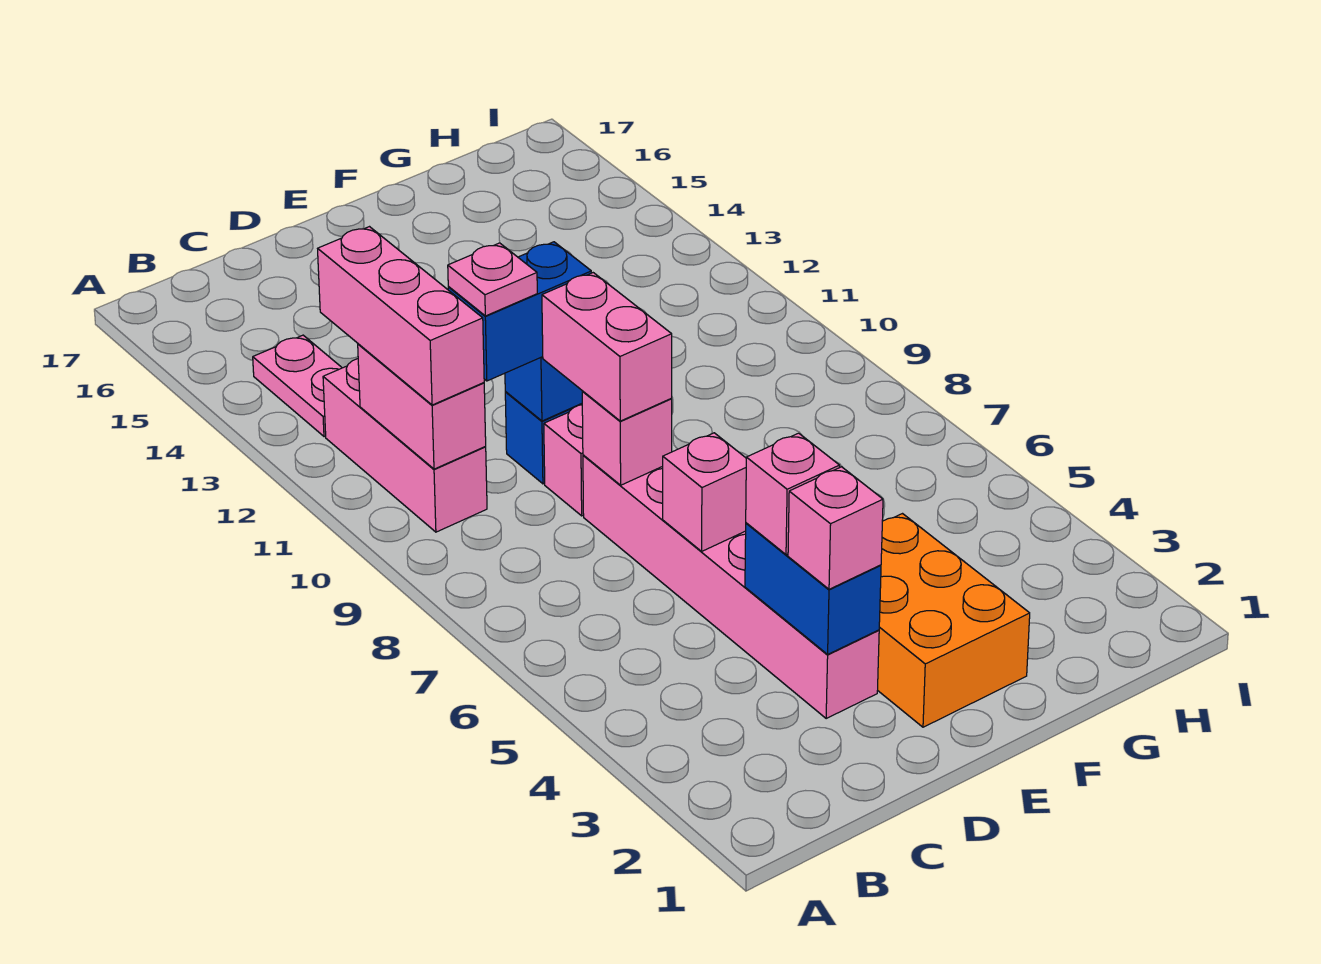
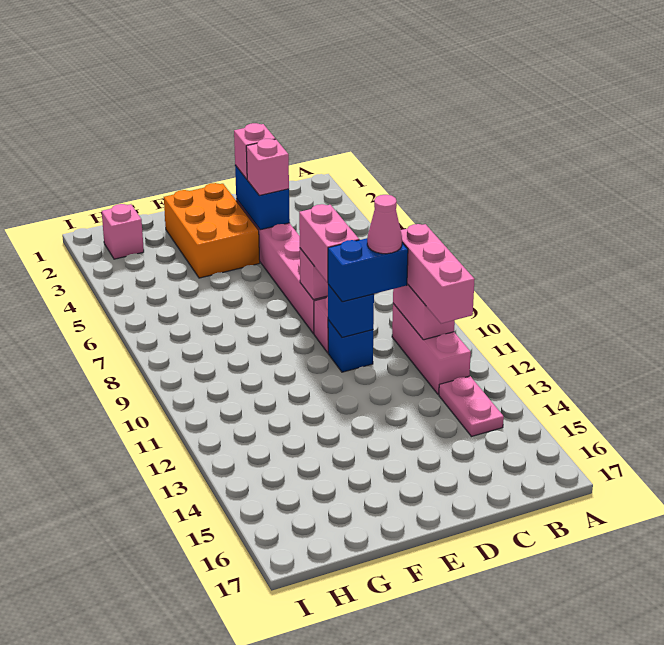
pink 1x1 plate [448,243,537,316] -> pink 1x1 cone [367,195,402,254]
pink 1x1 brick [663,433,746,551] -> pink 1x1 brick moved to [102,204,144,259]

